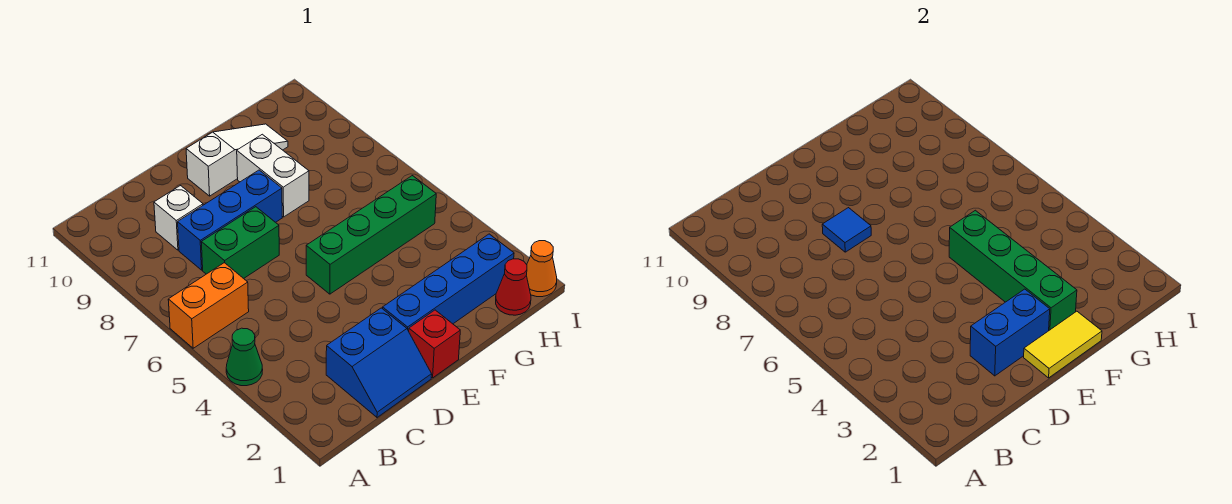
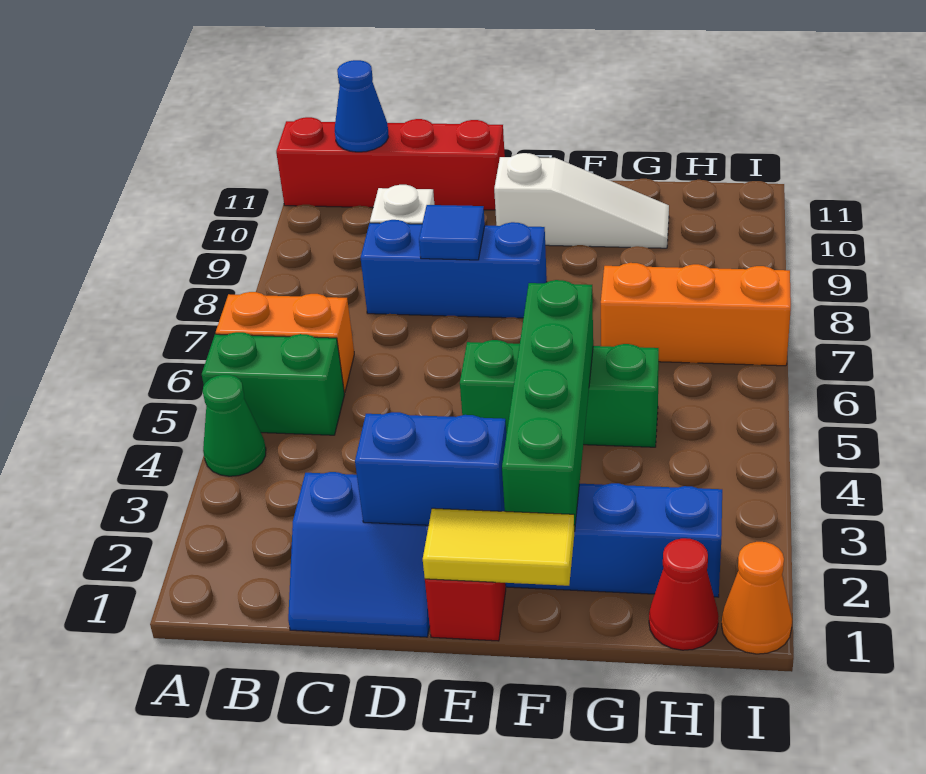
none -> red 1x4 brick [276,117,505,210]
none -> blue 1x1 cone [335,60,388,152]
green 1x2 brick [201,207,279,278] -> green 1x2 brick moved to [202,332,344,435]
green 1x4 brick [306,176,436,294] -> green 1x3 brick [460,340,659,447]
white 1x2 brick [237,134,309,217] -> none
none -> orange 1x3 brick [601,263,791,366]

